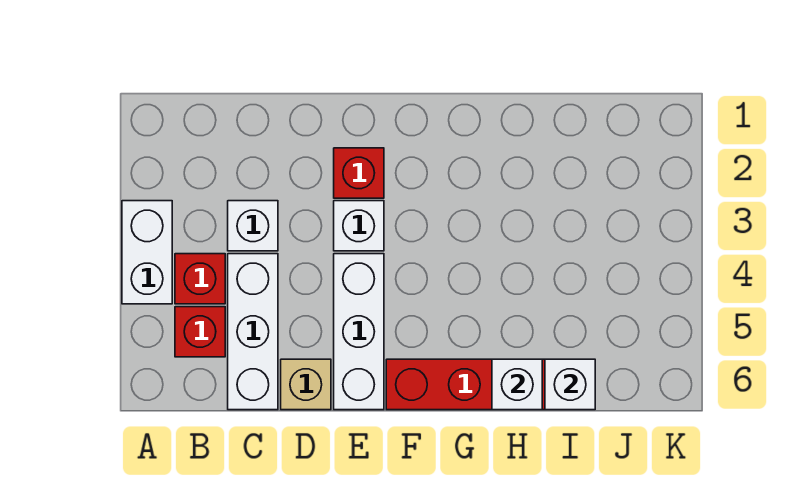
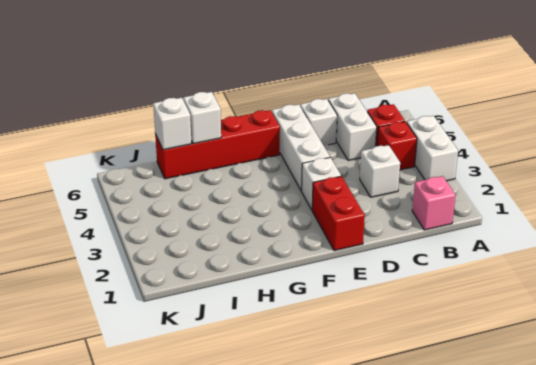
none -> pink 1x1 brick [412,176,455,230]
white 1x3 brick [228,254,278,410] -> white 1x2 brick [328,93,377,161]
tan 1x1 brick [281,359,331,410] -> white 1x1 brick [300,99,337,146]
red 1x1 brick [334,148,384,198] -> red 1x2 brick [312,176,365,251]

